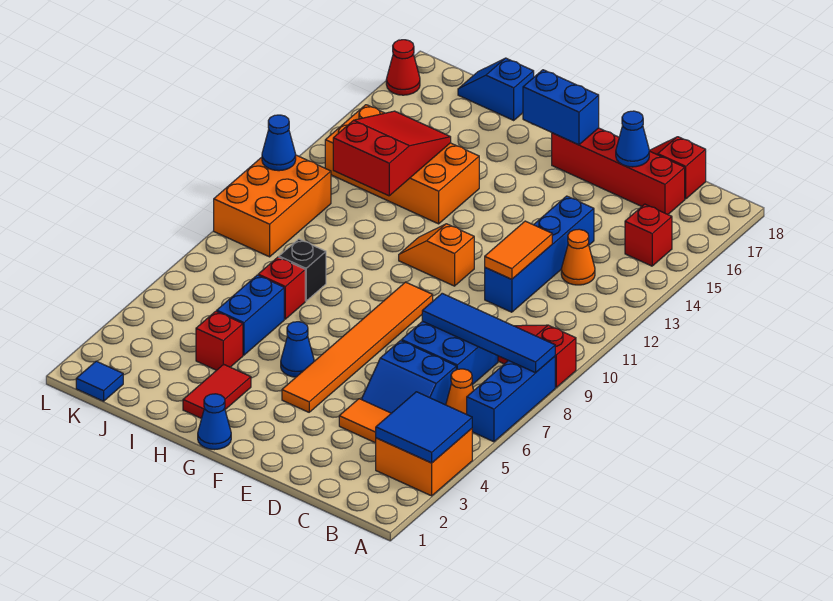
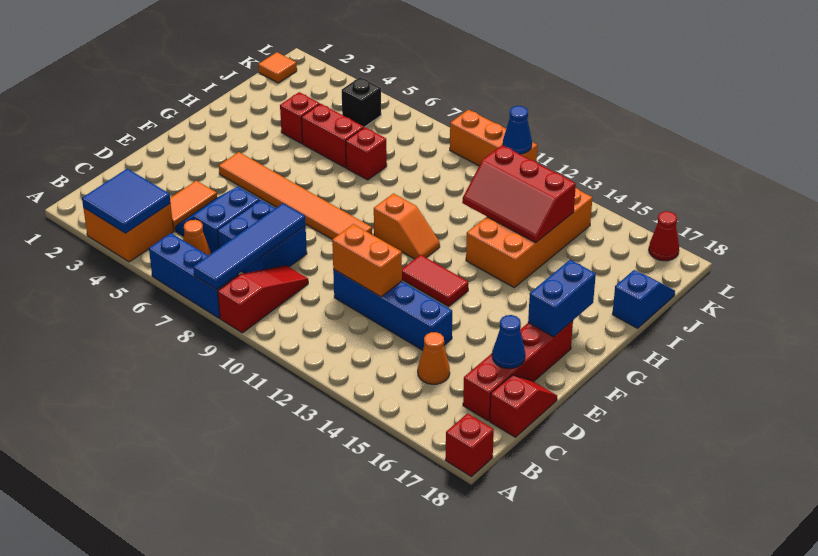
red 1x1 brick [625,204,672,266] -> red 1x1 brick moved to [445,413,494,477]
orange 1x1 cone [561,229,595,285] -> orange 1x1 cone moved to [418,332,450,384]
orange 1x2 tile [485,221,552,279] -> orange 1x2 brick [332,224,402,297]
orange 1x2 slope [399,224,474,286] -> orange 1x2 slope turned to [374,193,440,259]
blue 1x1 cone [198,394,231,450] -> none
blue 1x1 cone [281,322,314,377] -> none
red 1x2 tile [183,364,251,419] -> red 1x2 tile moved to [402,255,468,306]
blue 1x2 brick [217,275,284,355] -> red 1x2 brick [302,104,364,168]
black 1x1 brick [279,239,326,301] -> black 1x1 brick moved to [342,77,381,127]
red 2x3 slope [333,111,451,196] -> red 2x3 slope turned to [462,145,576,243]
blue 1x1 tile [76,361,123,401] -> orange 1x1 tile [258,52,297,83]
orange 2x3 brick [214,155,331,257] -> orange 1x3 brick [450,110,537,166]

